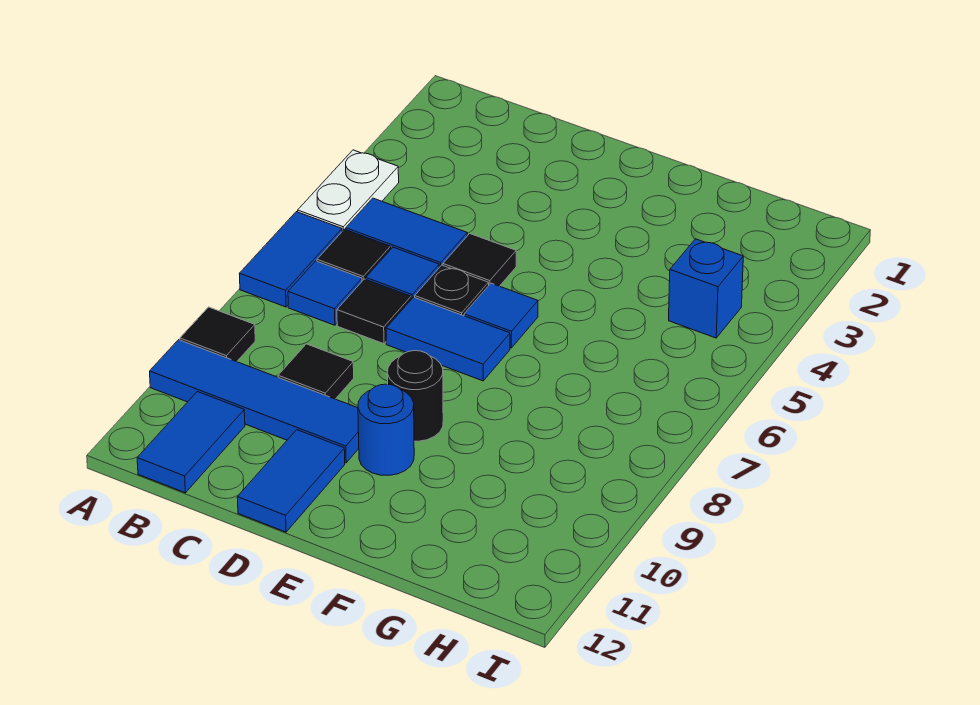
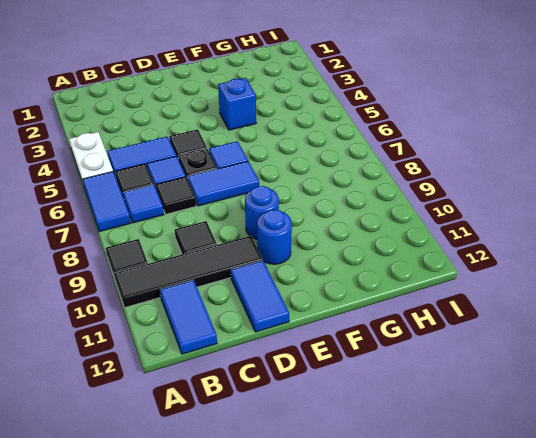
blue 1x4 tile [150,340,359,463] -> black 1x4 tile [114,236,263,307]
black 1x1 round brick [388,351,443,441] -> blue 1x1 round brick [245,186,279,239]
blue 1x1 brick [669,239,743,338] -> blue 1x1 brick moved to [218,78,256,130]

